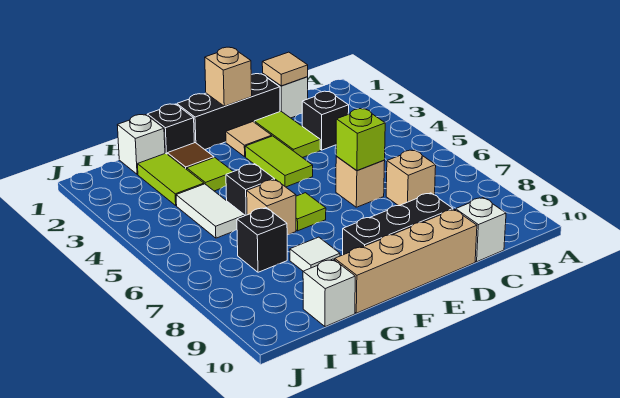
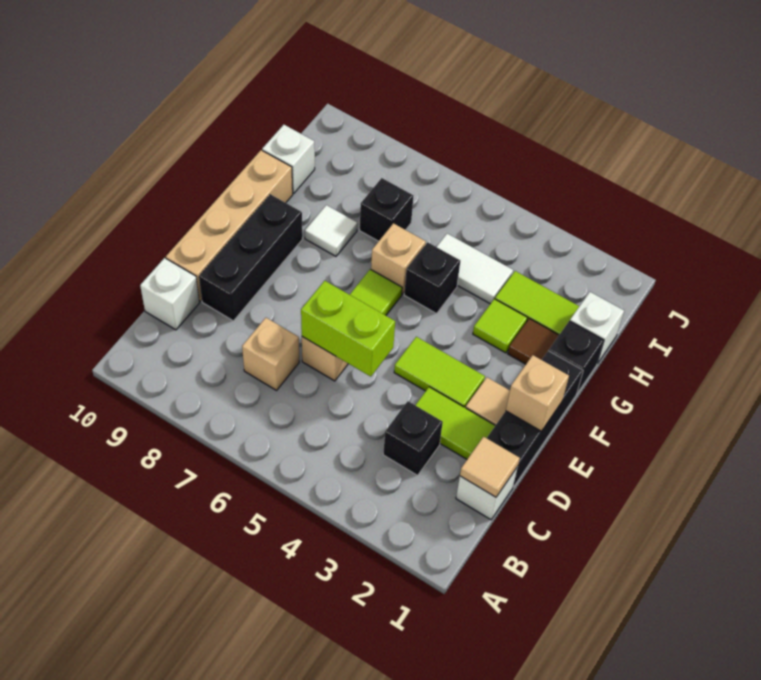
lime 1x1 brick [336,109,385,171] -> lime 1x2 brick [301,281,395,377]

